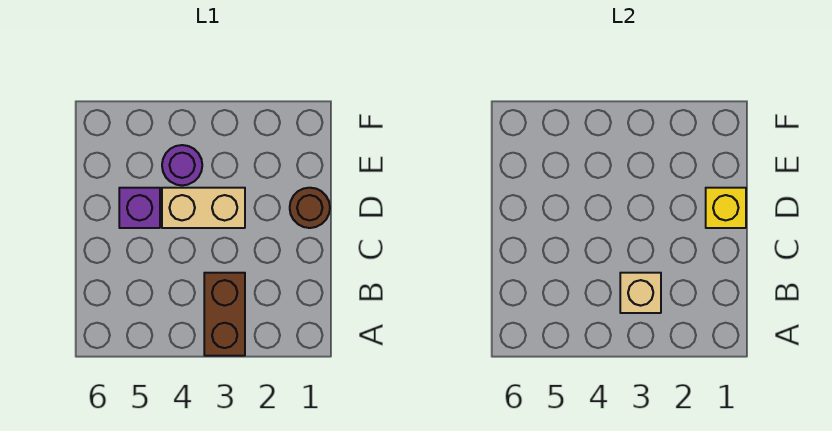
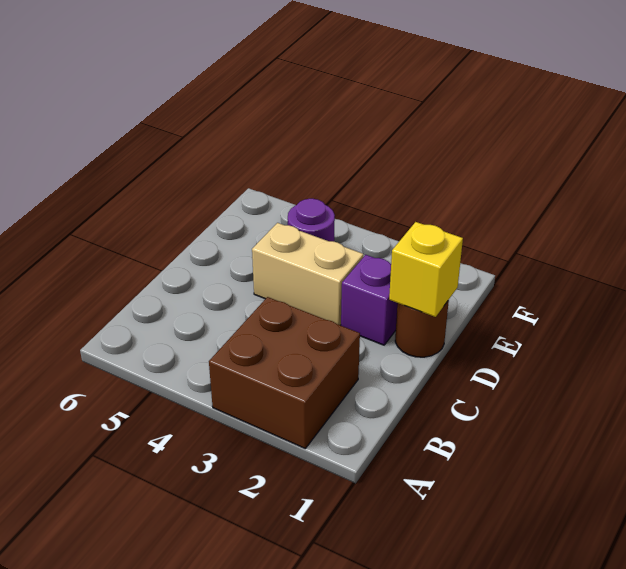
brown 1x2 brick [204,273,245,356] -> brown 2x2 brick [209,297,360,448]
tan 1x1 brick [620,273,661,313] -> none
purple 1x1 brick [119,188,160,228] -> purple 1x1 brick moved to [341,255,397,345]

